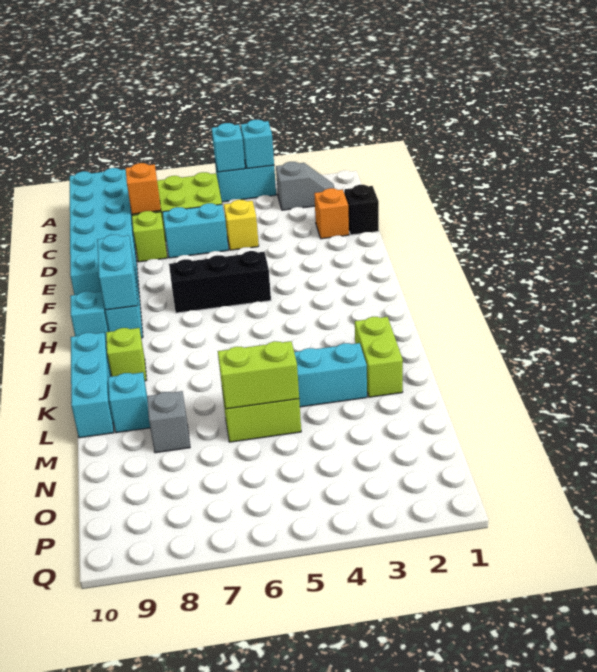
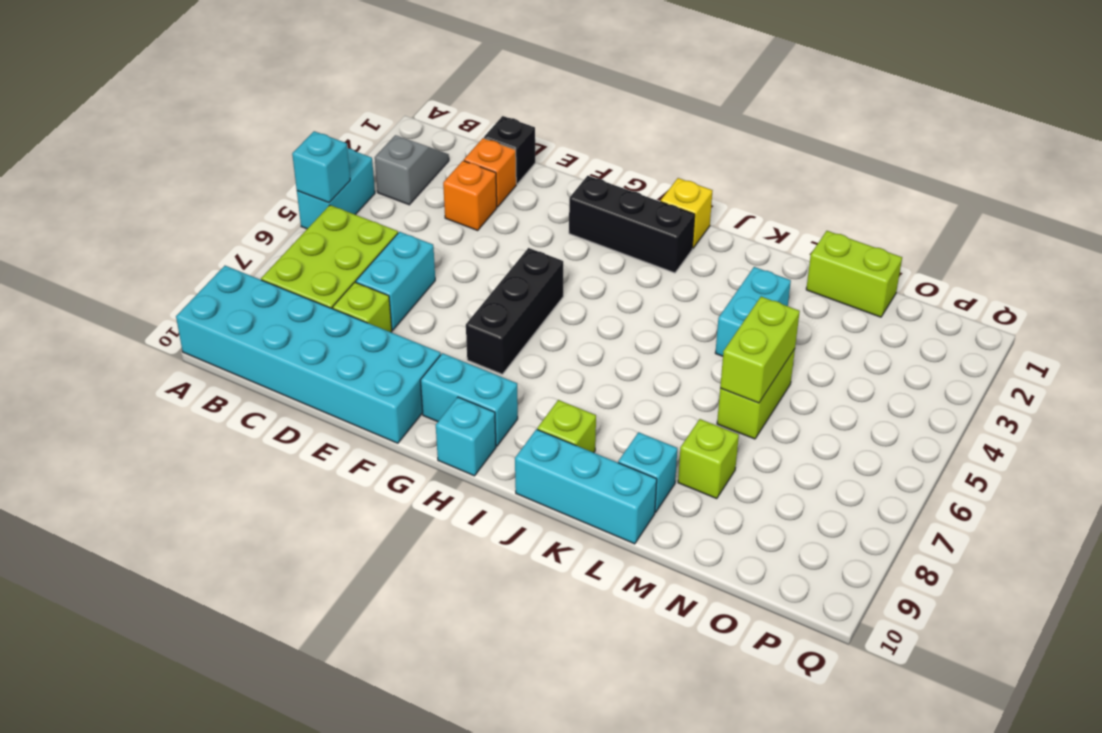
cyan 1x1 brick [241,120,274,169] -> none
orange 1x1 brick [126,163,161,214] -> orange 1x1 brick moved to [443,161,497,230]
yellow 1x1 brick [224,200,259,250] -> yellow 1x1 brick moved to [661,178,713,248]
none -> black 1x3 brick [569,176,695,273]
cyan 1x2 brick [97,235,138,310] -> none
lime 1x2 brick [355,317,403,397] -> lime 1x2 brick moved to [806,231,902,317]
grey 1x1 brick [147,391,190,453] -> lime 1x1 brick [678,419,739,499]

